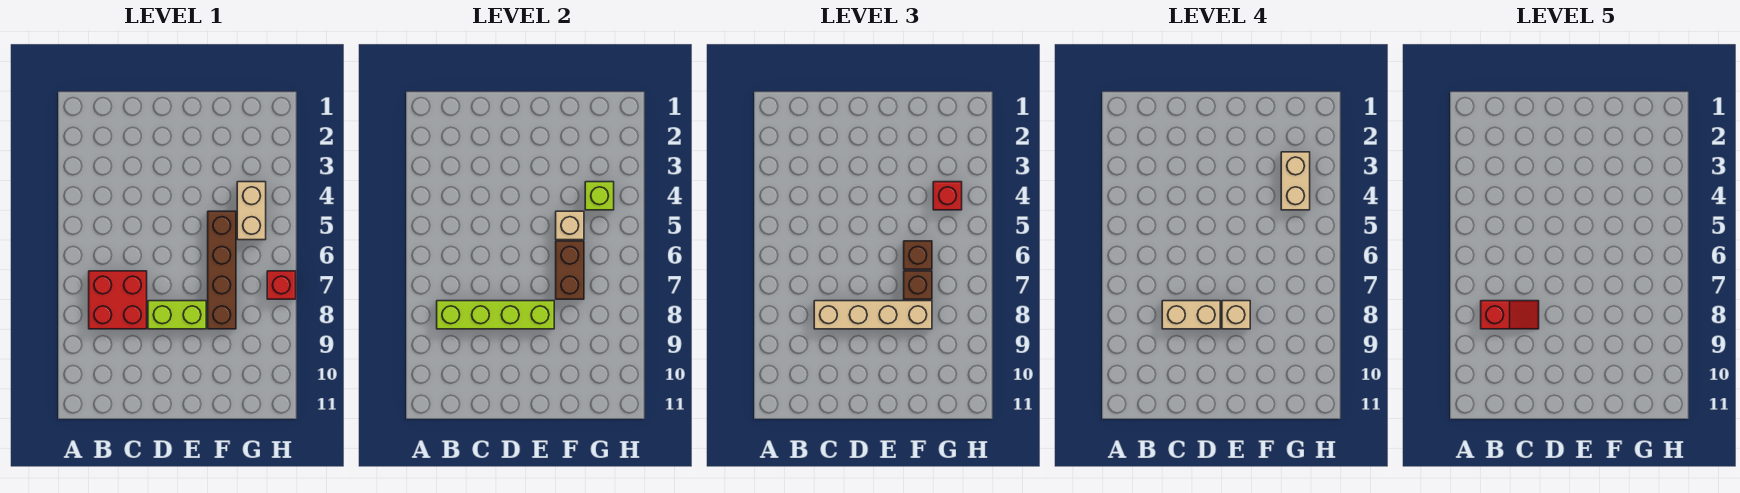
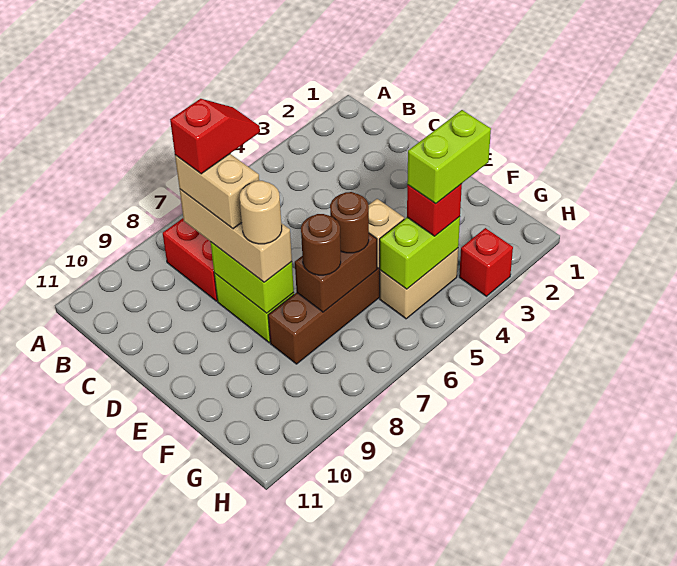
lime 1x4 brick [437,301,554,329] -> lime 1x2 brick [211,242,294,313]
red 1x2 slope [1481,301,1539,329] -> red 1x2 slope turned to [170,99,260,174]
tan 1x4 brick [814,301,932,329] -> tan 1x3 brick [180,189,292,282]
tan 1x1 brick [1222,301,1250,329] -> tan 1x1 round brick [240,181,282,244]
brown 1x1 brick [904,241,932,269] -> brown 1x1 round brick [330,192,369,253]
brown 1x1 brick [904,271,932,299] -> brown 1x1 round brick [301,214,341,275]
tan 1x2 brick [1281,152,1310,210] -> lime 1x2 brick [407,110,491,204]
lime 1x1 brick [585,182,614,210] -> lime 1x2 brick [380,217,460,289]
red 1x1 brick [267,271,296,299] -> red 1x1 brick moved to [459,228,513,296]

